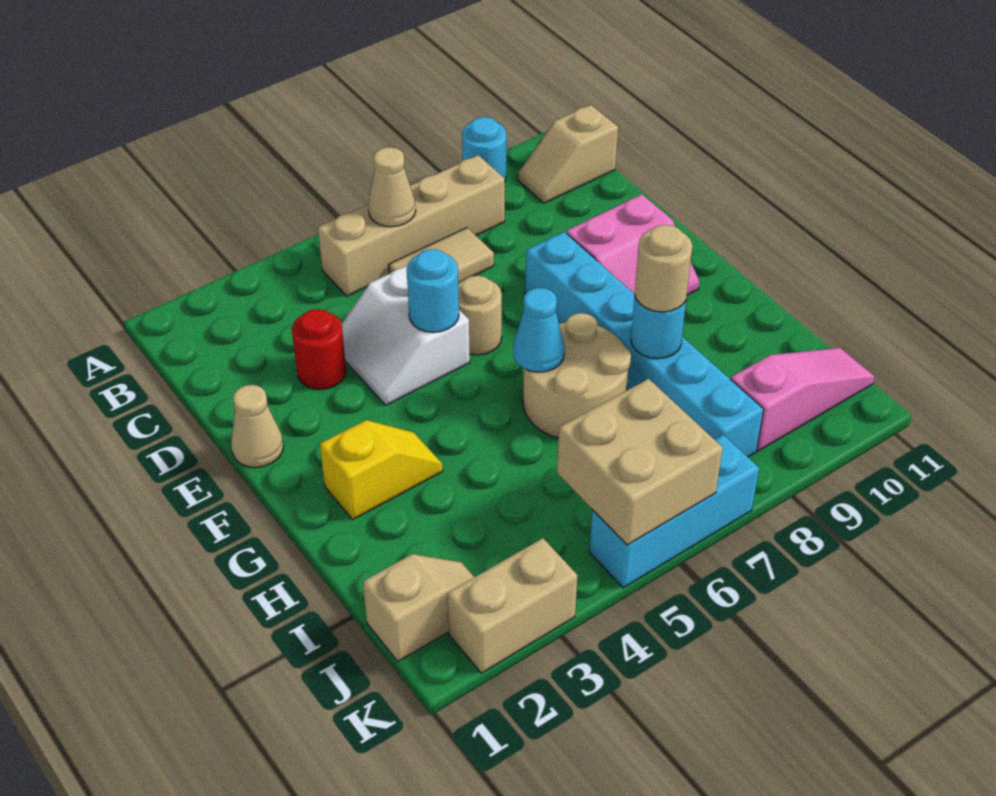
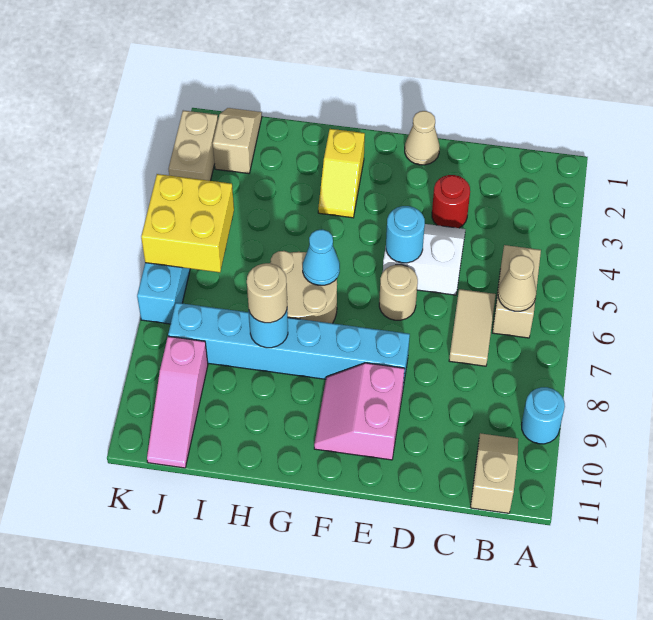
tan 1x4 brick [318,155,505,296] -> tan 1x2 brick [492,245,541,338]
tan 1x2 slope [363,554,474,661] -> tan 1x2 slope turned to [213,108,262,174]
tan 2x2 brick [557,379,723,545] -> yellow 2x2 brick [141,174,234,272]

